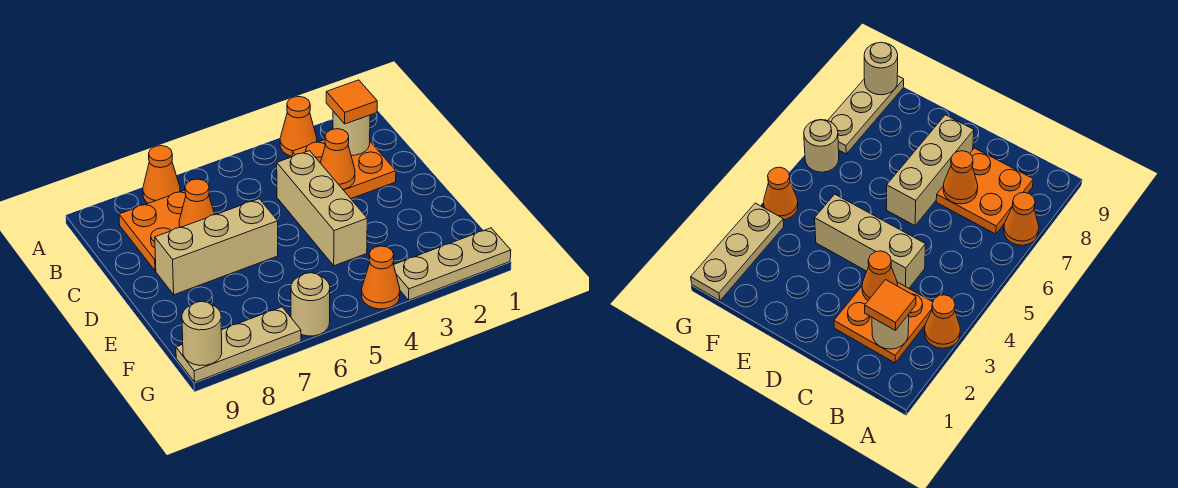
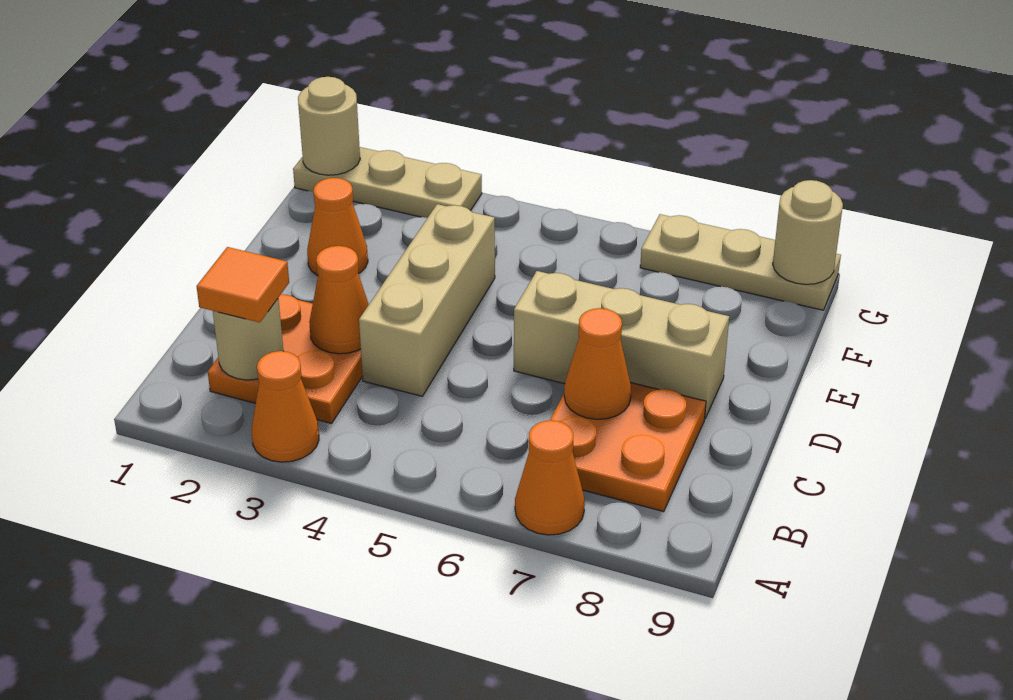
orange 1x1 cone [362,246,400,309] -> orange 1x1 cone moved to [307,178,368,276]
tan 1x1 round brick [291,273,330,336] -> tan 1x1 round brick moved to [298,77,360,175]

